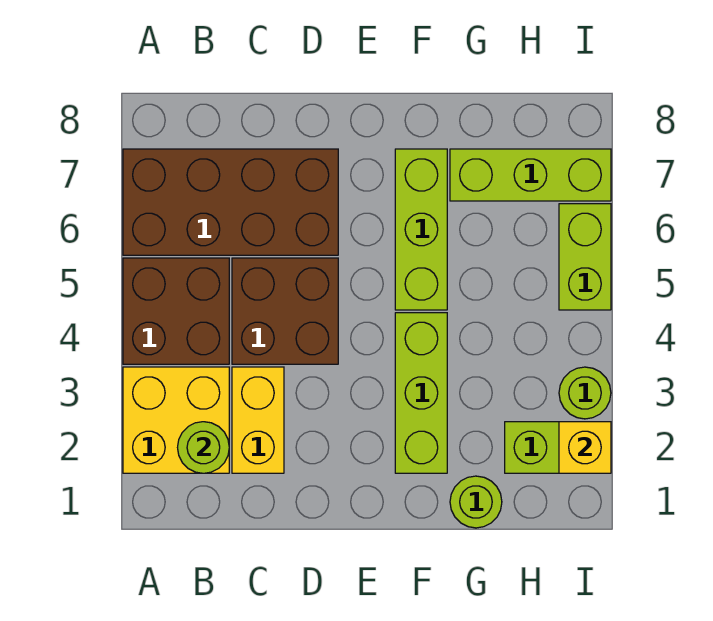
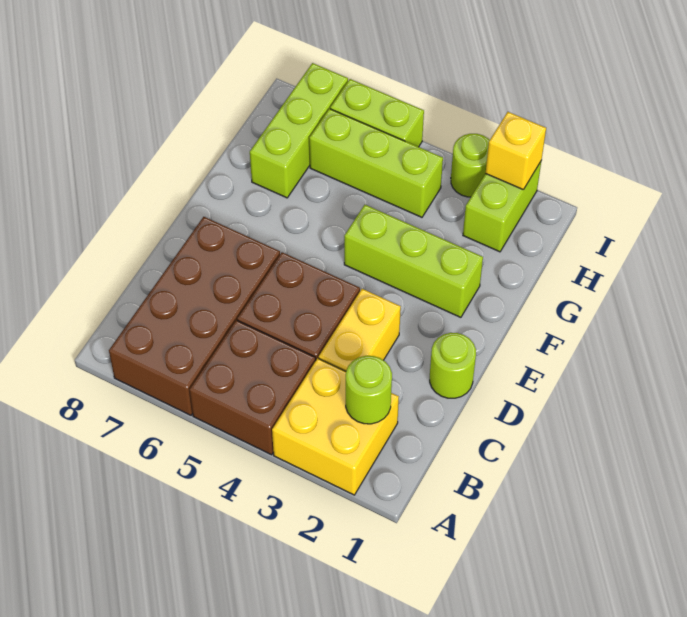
yellow 1x2 brick [232,367,284,473] -> yellow 1x2 brick turned to [319,289,401,371]
lime 1x3 brick [395,149,447,310] -> lime 1x3 brick moved to [309,109,443,217]
lime 1x1 round brick [450,476,502,528] -> lime 1x1 round brick moved to [430,333,476,398]

